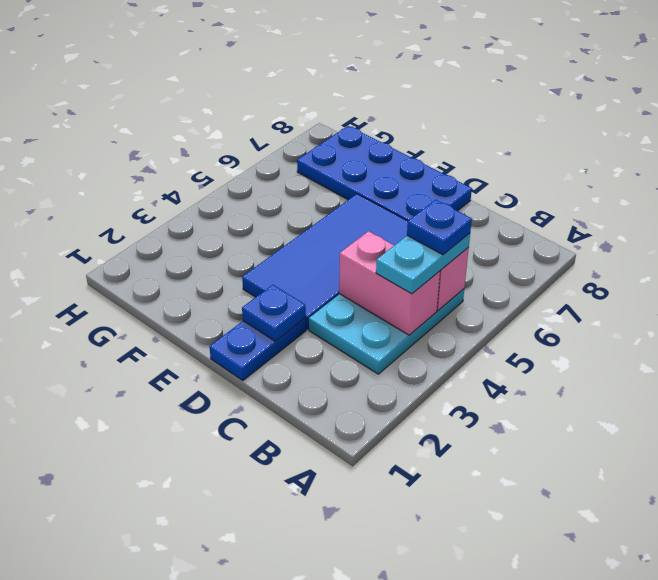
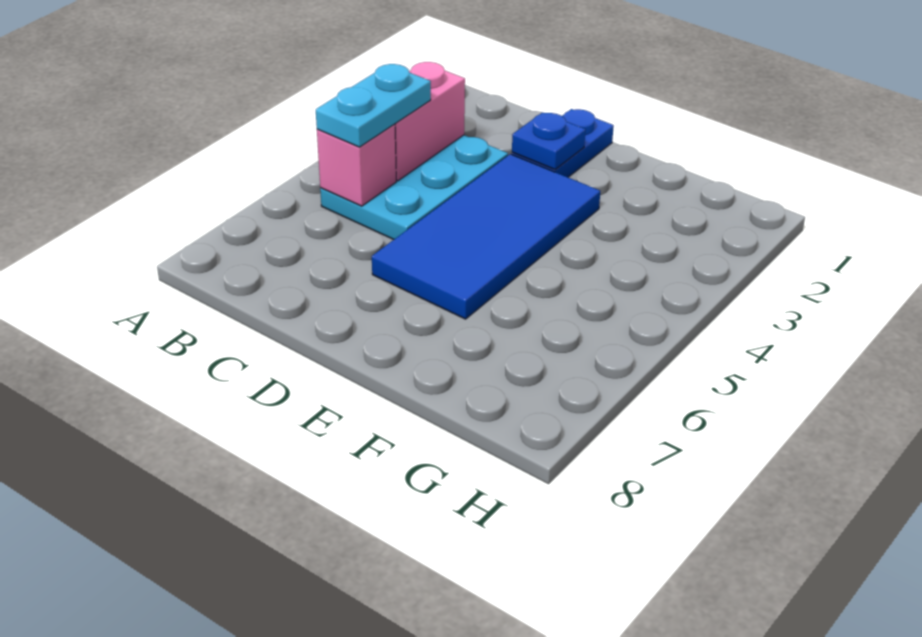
pink 1x2 brick [339,231,440,335] -> pink 1x2 brick turned to [395,62,465,181]
blue 1x1 plate [407,200,472,255] -> none
blue 2x4 plate [297,126,472,221] -> none

